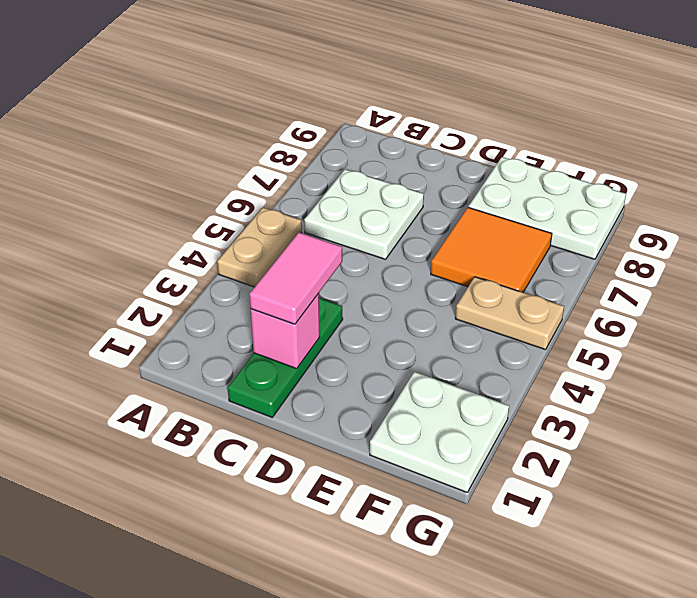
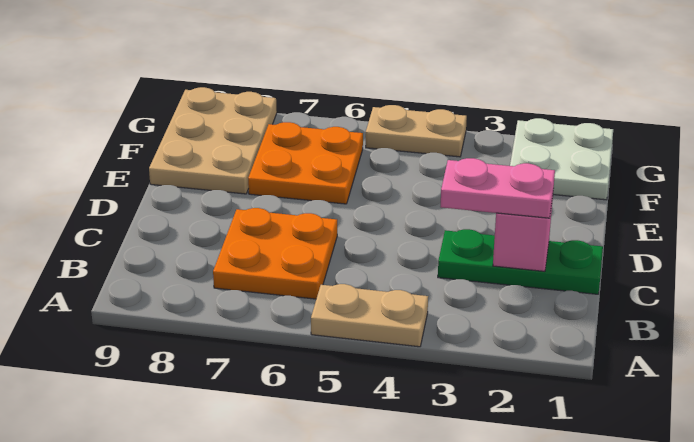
white 2x2 plate [304,169,424,259] -> orange 2x2 plate [213,208,337,299]
pink 1x2 tile [249,232,342,324] -> pink 1x2 plate [440,158,555,218]
orange 2x2 tile [431,207,552,292] -> orange 2x2 plate [248,122,363,204]
white 2x3 plate [468,157,626,259] -> tan 2x3 plate [149,87,277,194]
tan 1x2 plate [455,277,564,350] -> tan 1x2 plate turned to [366,105,467,157]

